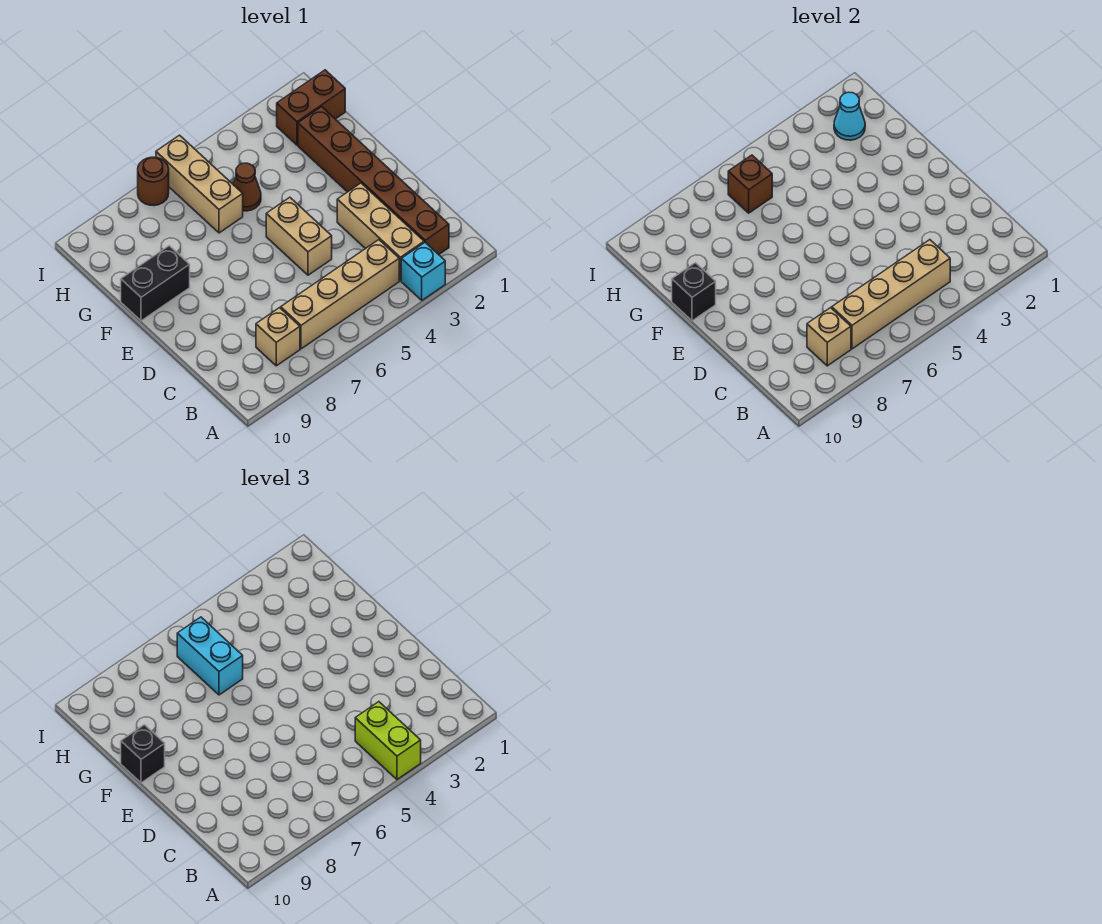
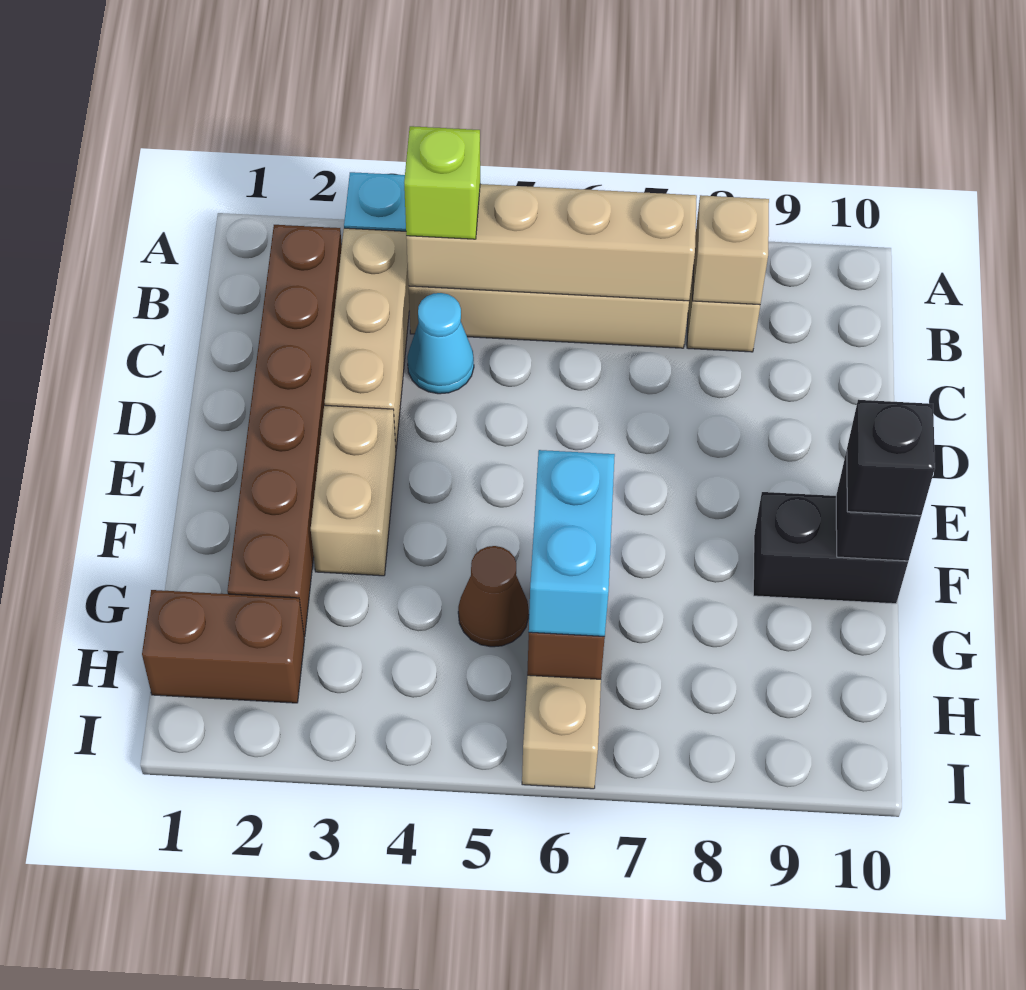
lime 1x2 brick [355,702,421,779] -> lime 1x1 brick [404,126,480,239]
tan 1x2 brick [266,197,332,275] -> tan 1x2 brick moved to [311,405,396,576]
cyan 1x1 cone [834,92,865,140] -> cyan 1x1 cone moved to [407,293,474,394]
brown 1x1 round brick [138,157,169,206] -> none

